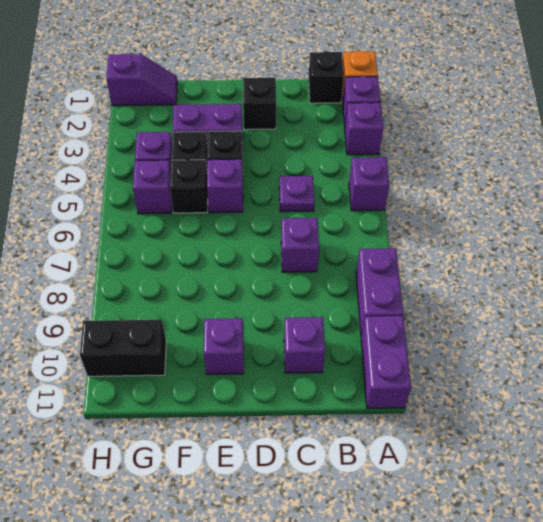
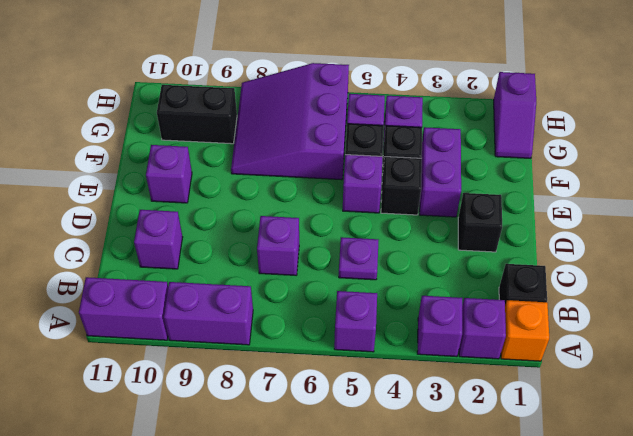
none -> purple 3x3 slope [231,63,349,180]
black 1x2 brick [80,320,166,376] -> black 1x2 brick turned to [157,85,237,144]

